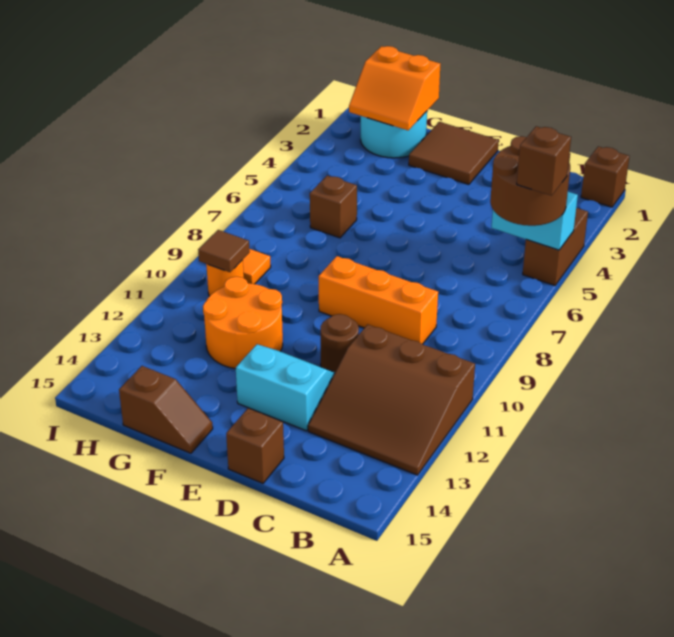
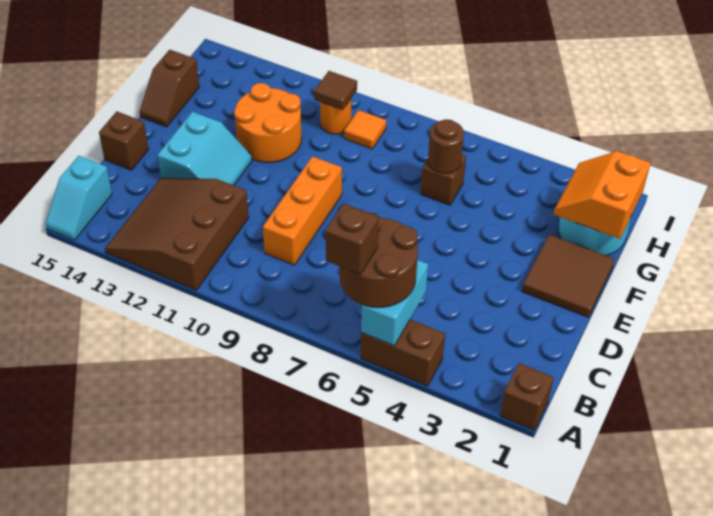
none -> cyan 1x2 slope [45,156,112,240]
brown 1x1 round brick [321,314,359,372] -> brown 1x1 round brick moved to [428,119,464,173]

